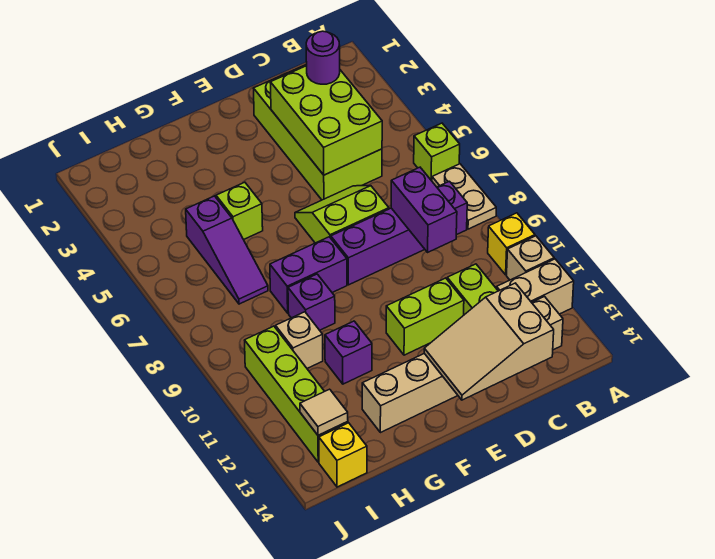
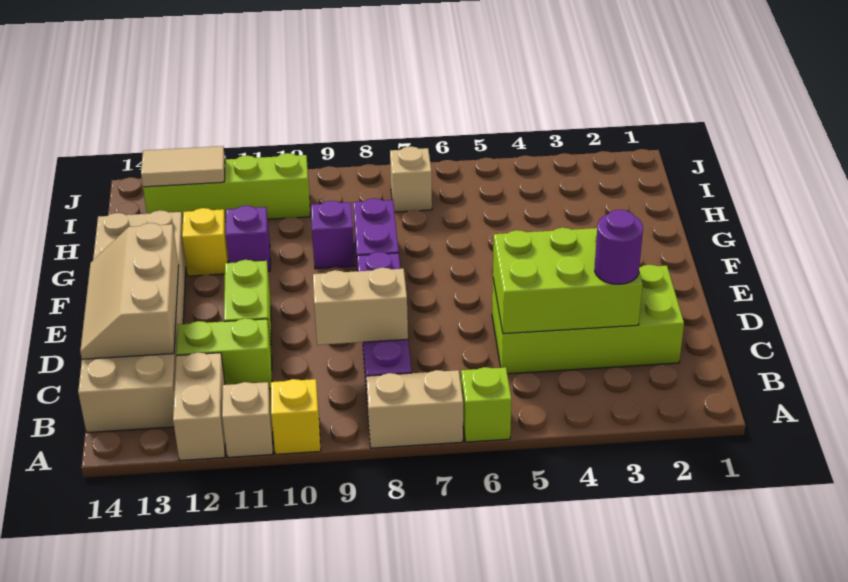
tan 1x2 plate [432,164,496,229] -> tan 1x2 brick [366,370,463,448]
tan 1x6 brick [362,297,563,433] -> tan 2x6 brick [78,210,186,432]
purple 1x2 brick [391,167,457,252] -> tan 1x2 brick [313,268,408,345]
tan 2x3 slope [424,283,554,400] -> tan 2x3 slope turned to [80,223,179,359]
lime 2x2 slope [295,186,389,243] -> none
lime 1x1 brick [216,182,263,240] -> none
purple 1x3 slope [186,196,268,304] -> none
tan 1x1 brick [276,312,323,368] -> tan 1x1 brick moved to [390,146,432,212]
tan 1x1 tile [300,389,348,435] -> tan 1x2 tile [141,146,225,187]
yellow 1x1 brick [319,423,367,487] -> yellow 1x1 brick moved to [182,208,228,276]

